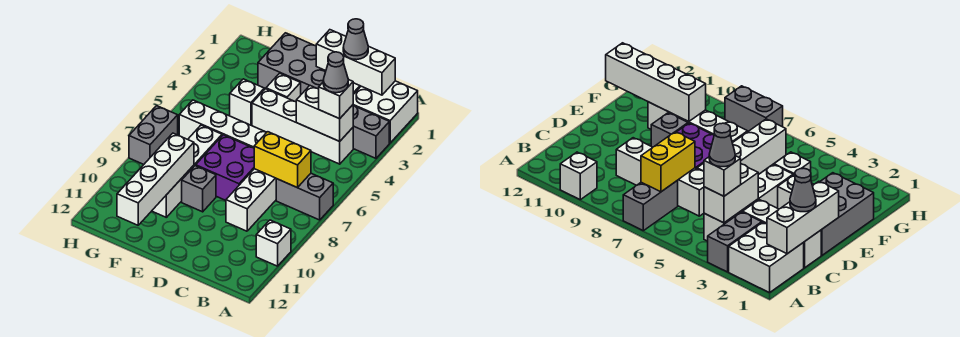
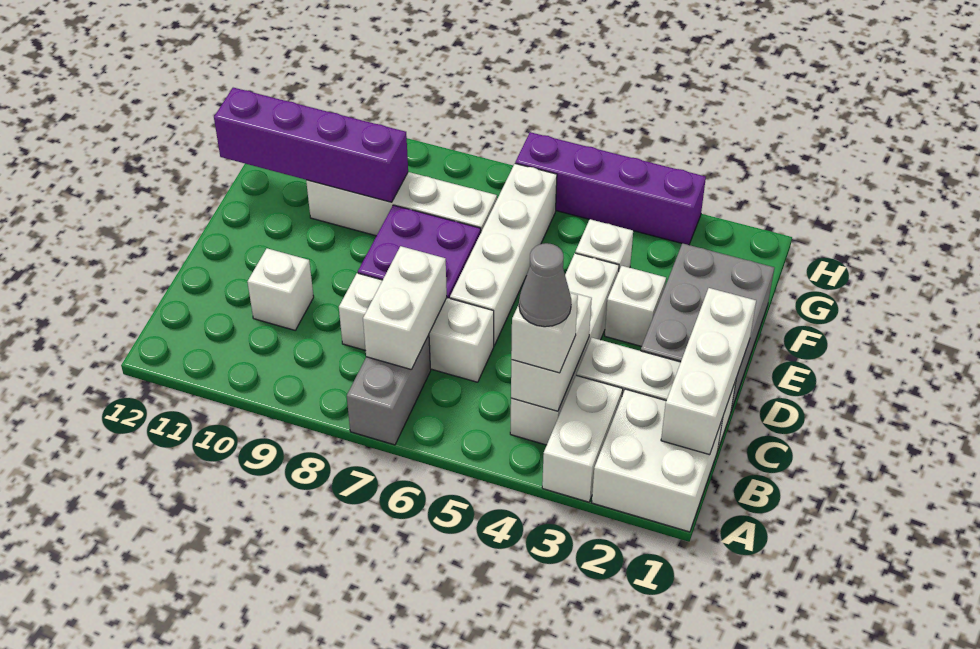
grey 1x2 brick [353,106,389,158] -> white 1x2 brick [542,375,623,502]
white 1x1 brick [256,220,291,266] -> white 1x1 brick moved to [247,248,314,330]
yellow 1x2 brick [254,132,311,188] -> white 1x2 brick [363,246,447,370]
grey 1x1 cone [343,19,368,60] -> none
white 1x4 brick [226,169,276,231] -> white 1x3 brick [339,273,494,382]
grey 1x1 brick [182,166,216,212] -> none
white 1x4 brick [117,133,194,225] -> purple 1x4 brick [214,88,408,202]
none -> purple 1x4 brick [515,132,706,245]
grey 1x2 brick [129,106,178,164] -> none

